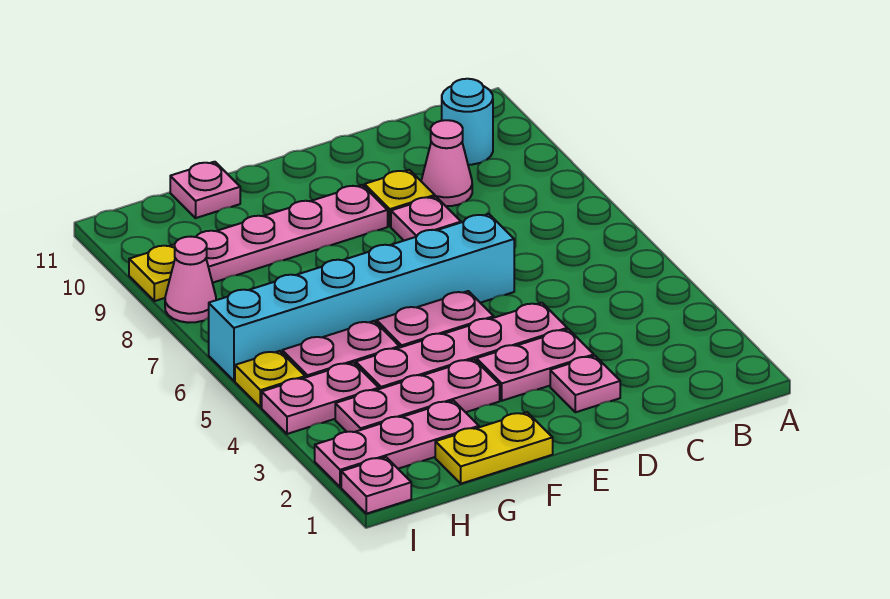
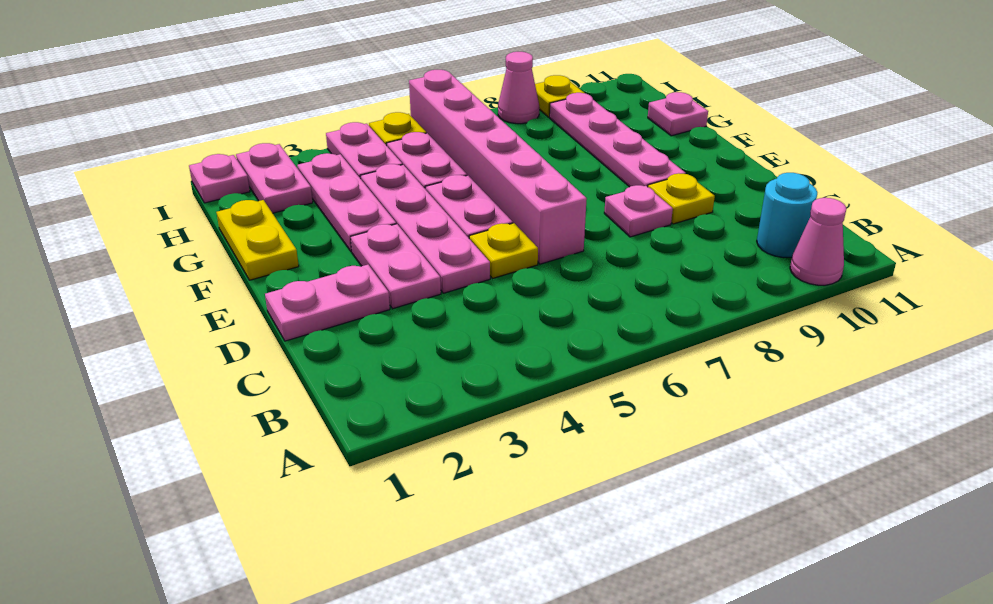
pink 1x1 cone [421,120,472,206] -> pink 1x1 cone moved to [790,198,846,285]
pink 1x1 plate [550,356,620,412] -> pink 1x2 plate [265,265,390,341]
none -> yellow 1x1 plate [469,223,538,279]
cyan 1x6 brick [209,214,514,381] -> pink 1x6 brick [409,70,587,264]
pink 1x3 plate [315,401,479,487] -> pink 1x2 plate [236,143,313,213]

